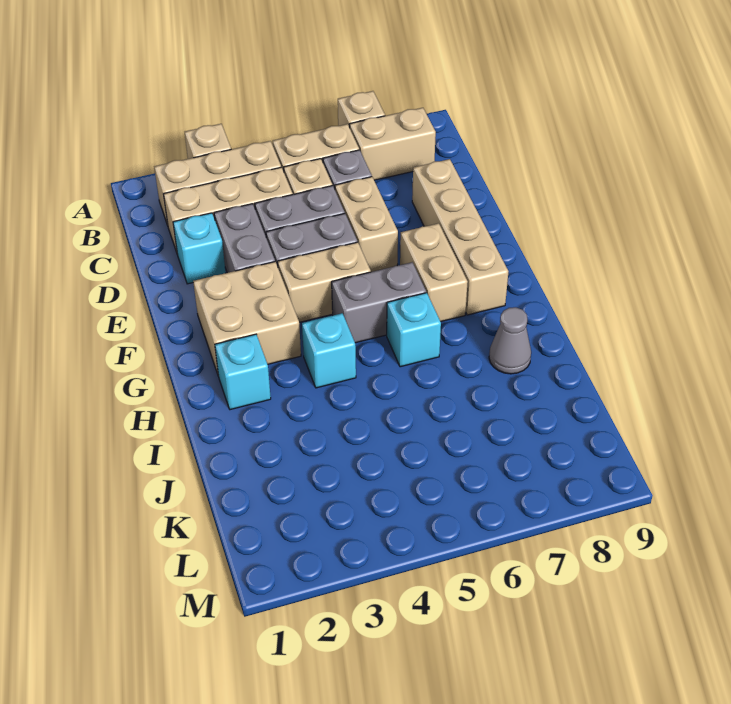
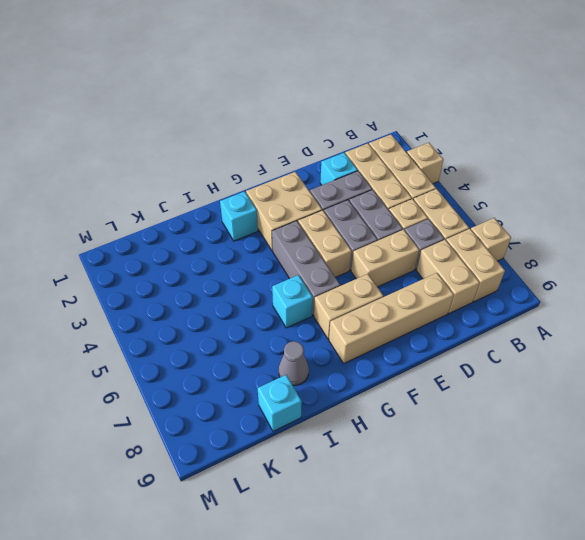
none -> tan 1x2 brick [417,240,480,313]
grey 1x2 brick [332,262,426,343] -> grey 1x3 brick [272,221,340,316]
cyan 1x1 brick [302,313,356,388] -> cyan 1x1 brick moved to [258,375,302,431]

